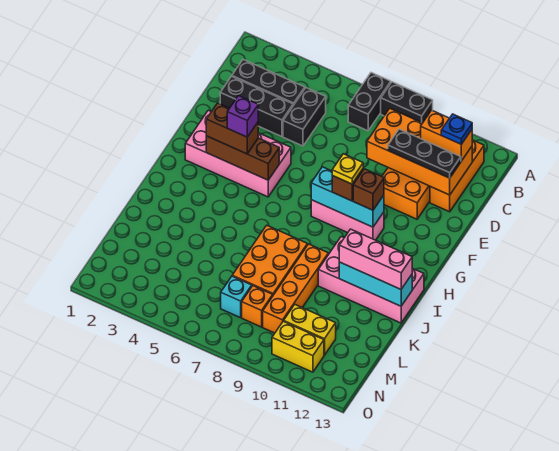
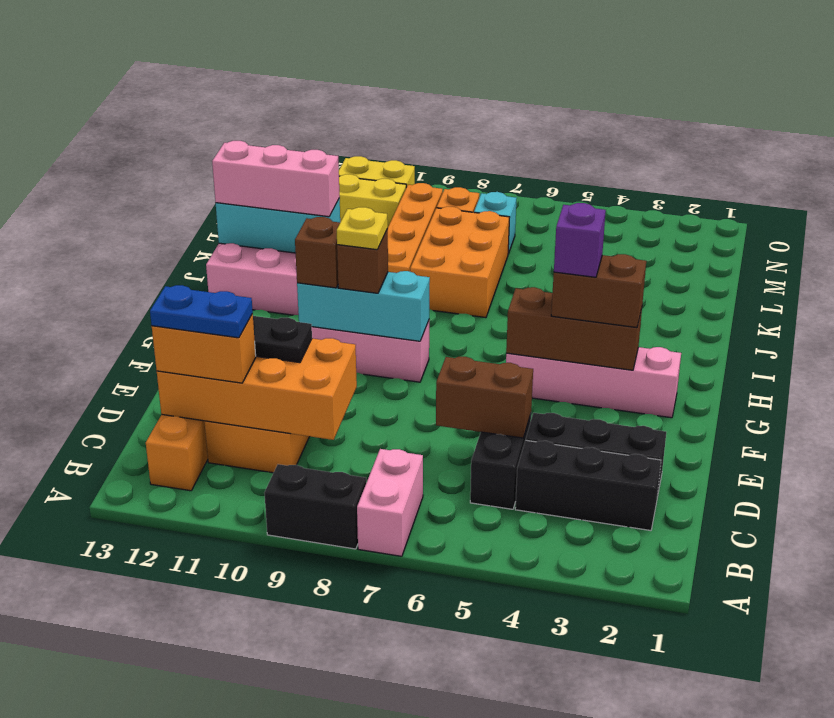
black 1x2 brick [348,73,391,131] -> pink 1x2 brick [357,449,423,556]
blue 1x1 plate [441,114,472,144] -> blue 1x2 plate [150,285,253,338]
none -> brown 1x2 brick [436,357,533,438]
pink 2x4 brick [185,110,291,197] -> pink 1x4 brick [506,347,681,418]

